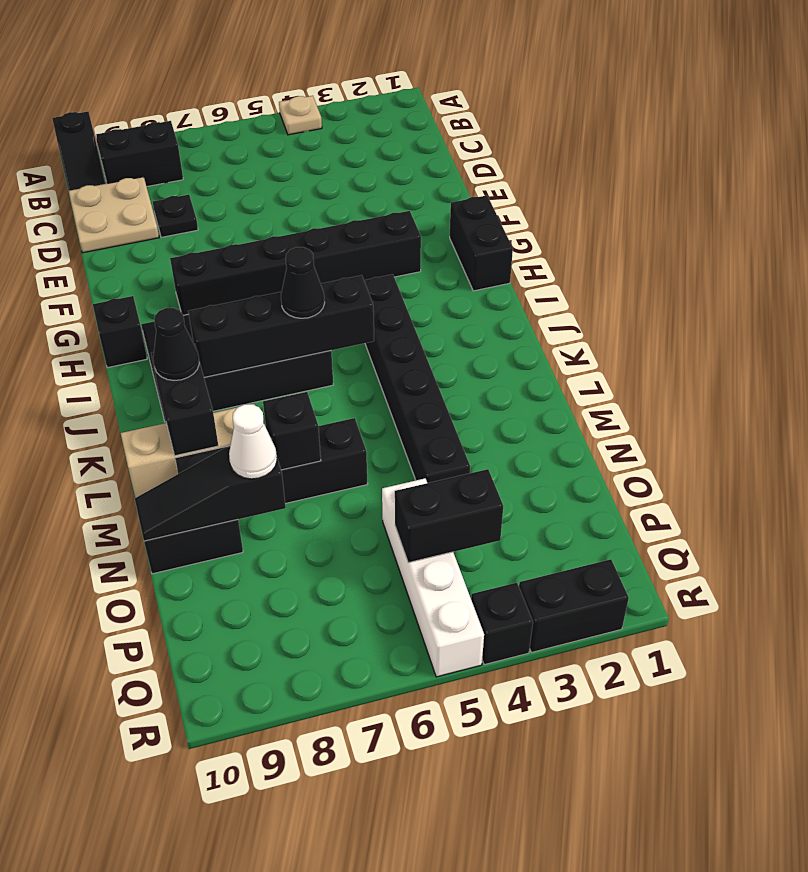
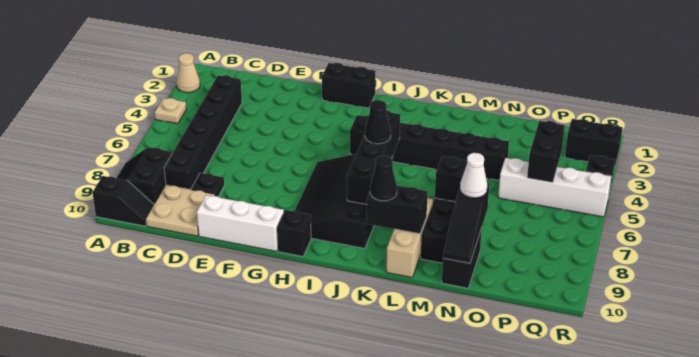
none -> tan 1x1 cone [176,53,200,93]
none -> white 1x3 brick [197,195,284,251]
black 1x6 brick [170,211,421,315] -> black 1x6 brick moved to [164,75,242,190]
black 1x2 brick [519,559,629,652] -> black 1x2 brick turned to [565,119,622,166]

